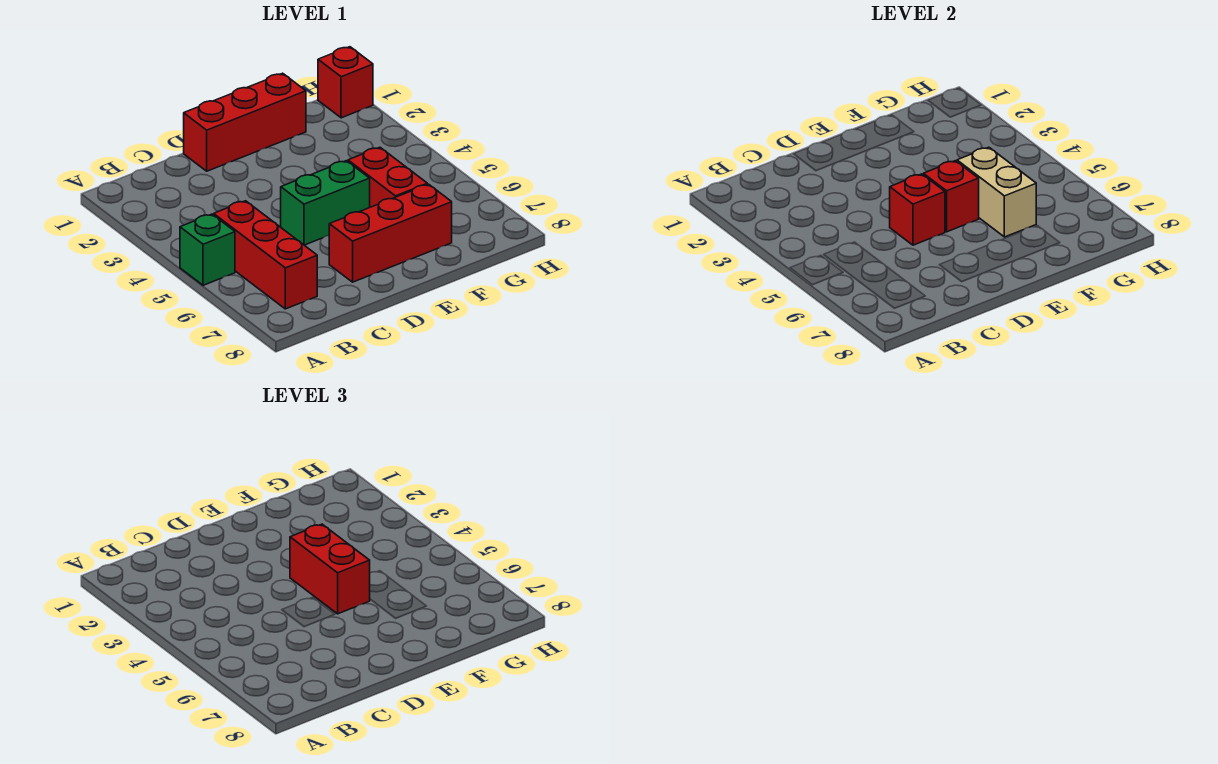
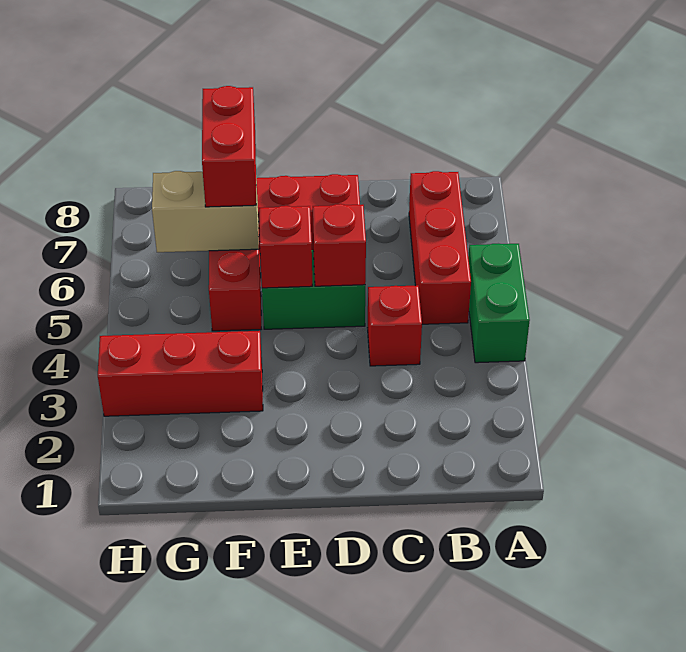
green 1x1 brick [180,214,235,285] -> green 1x2 brick [468,244,530,363]
red 1x3 brick [184,73,306,171] -> red 1x3 brick moved to [98,331,263,416]
red 1x2 brick [290,524,370,614] -> red 1x2 brick moved to [202,86,256,207]
tan 1x2 brick [957,147,1036,237] -> tan 1x2 brick turned to [152,171,259,252]
red 1x1 brick [318,47,373,118] -> red 1x1 brick moved to [368,285,422,366]

